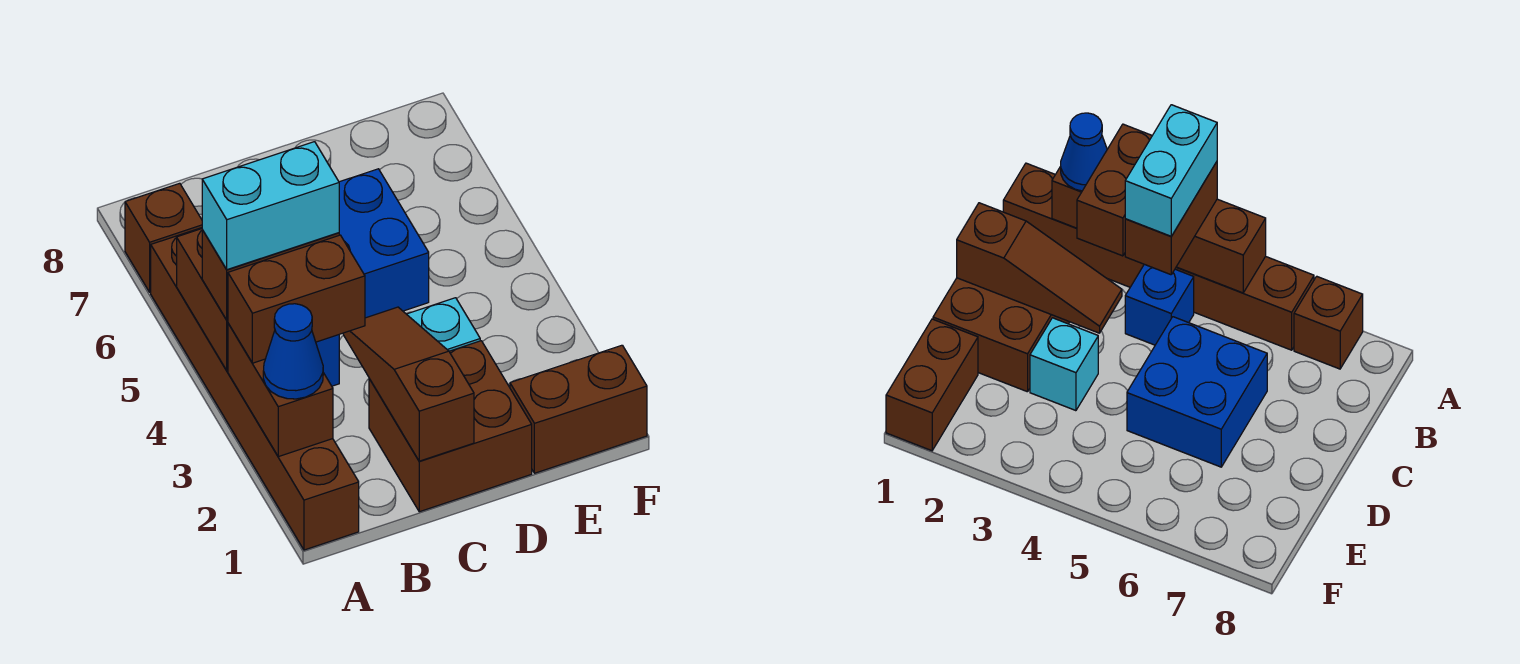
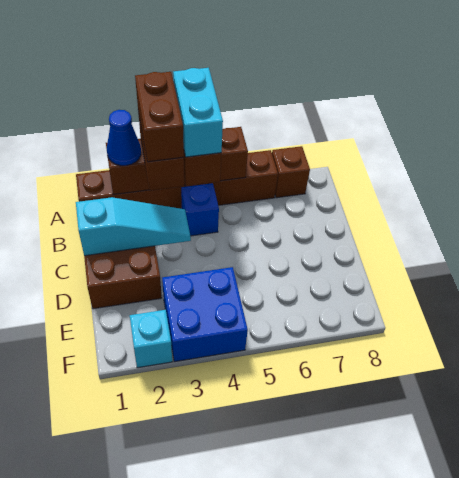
brown 1x3 slope [343,307,474,461] -> cyan 1x3 slope [76,197,191,256]
blue 2x2 brick [339,169,429,318] -> blue 2x2 brick moved to [162,267,248,362]
cyan 1x1 brick [407,298,480,351] -> cyan 1x1 brick moved to [130,310,172,368]
brown 1x2 brick [510,345,647,473] -> brown 1x2 brick moved to [135,72,184,162]

